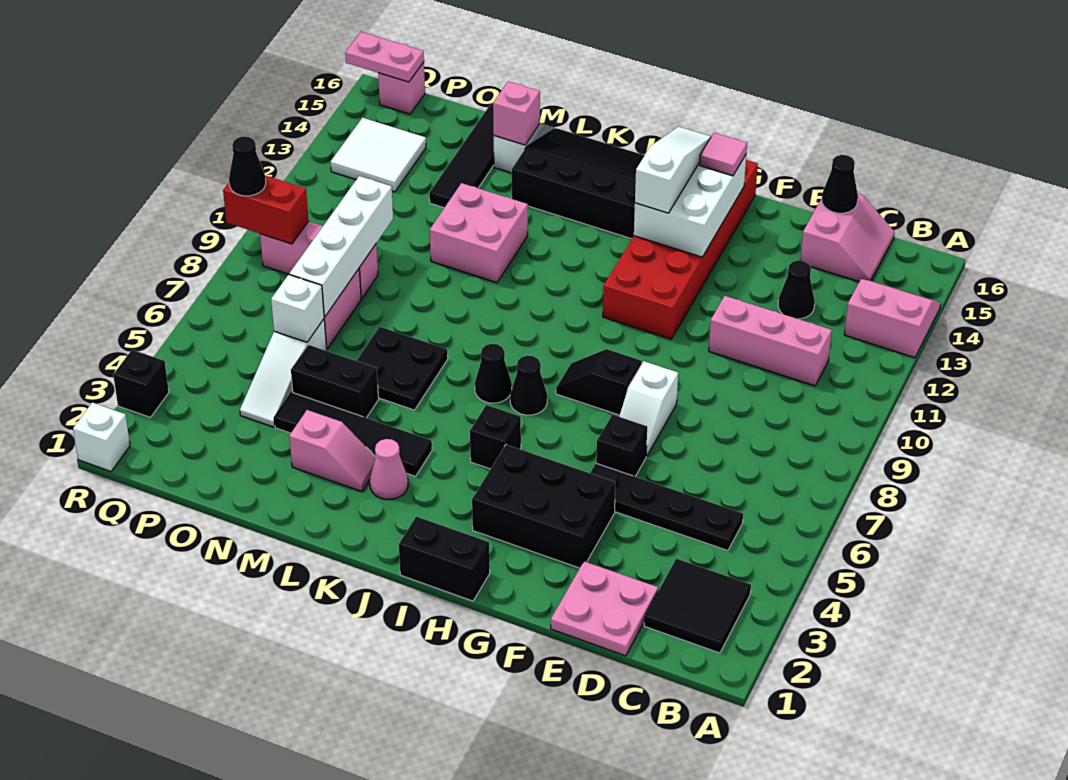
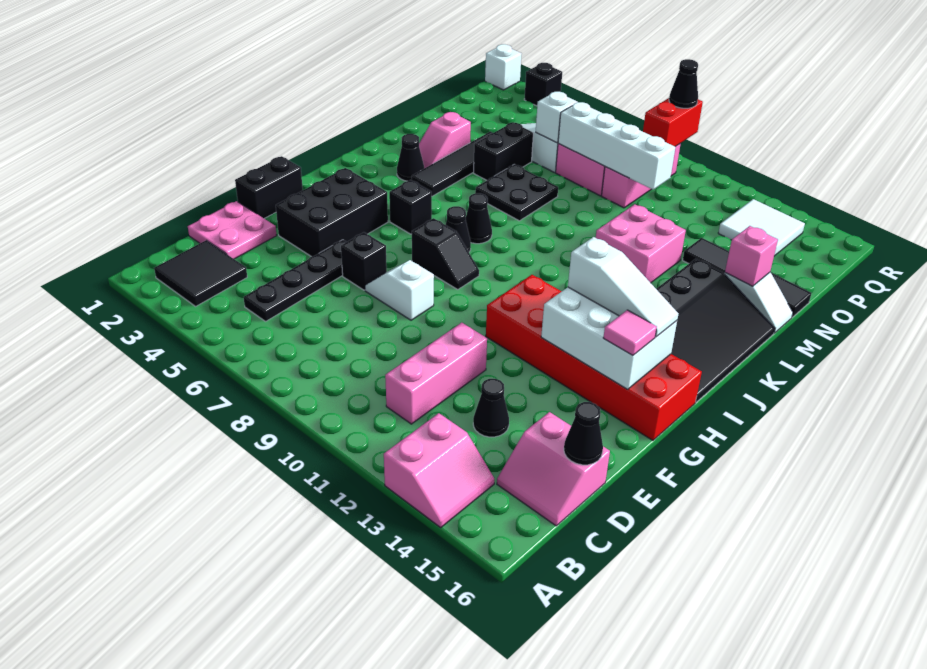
black 1x2 slope [556,349,642,415] -> black 1x2 slope turned to [412,218,479,289]
black 1x2 brick [399,516,490,601] -> black 1x2 brick moved to [235,156,303,219]
pink 1x1 cone [370,439,408,500] -> black 1x1 cone [397,134,424,181]
pink 1x1 brick [378,62,425,114] -> none
pink 1x2 plate [345,32,424,82] -> none

